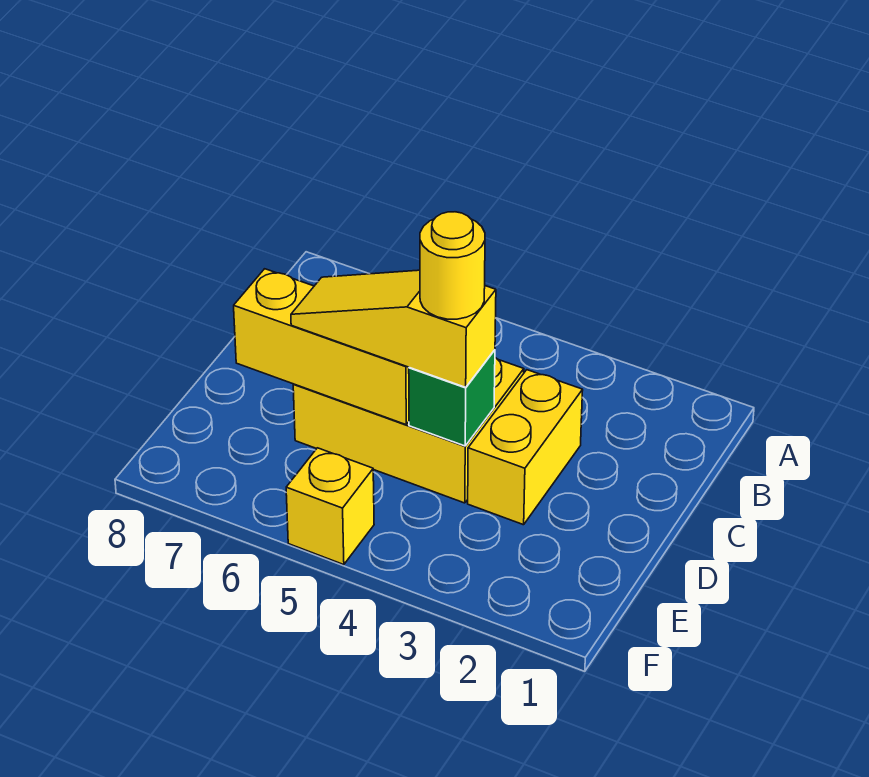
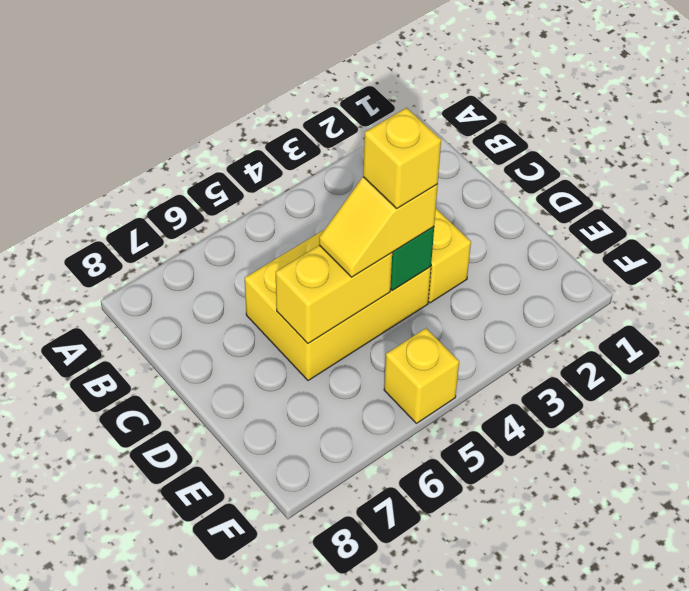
yellow 1x3 slope [291,270,496,387] -> yellow 1x2 slope [319,177,438,277]
yellow 1x1 round brick [420,212,485,319] -> yellow 1x1 brick [363,108,441,208]
yellow 1x3 brick [234,269,409,425] -> yellow 1x2 brick [276,245,392,343]

